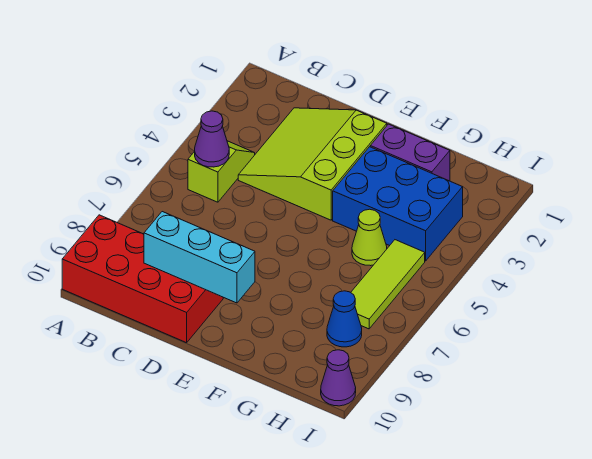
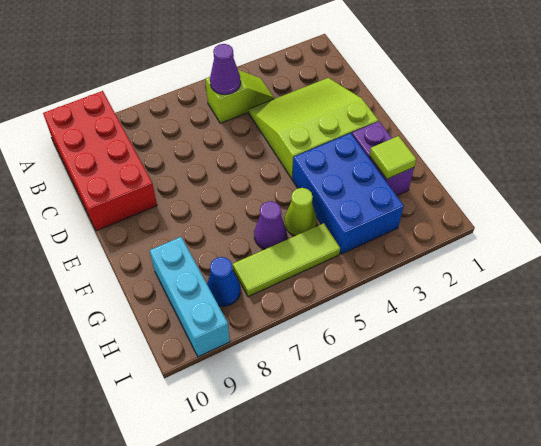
cyan 1x3 brick [144,212,255,303] -> cyan 1x3 brick moved to [150,237,230,357]
none -> lime 1x1 tile [370,136,416,179]
purple 1x1 cone [321,350,356,406] -> purple 1x1 cone moved to [254,201,287,249]

